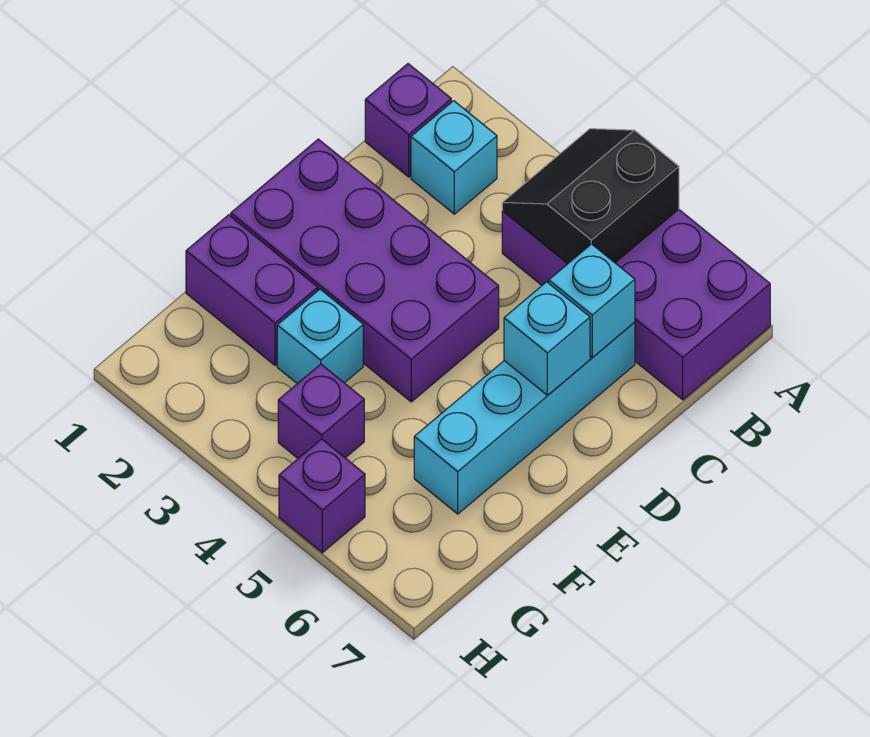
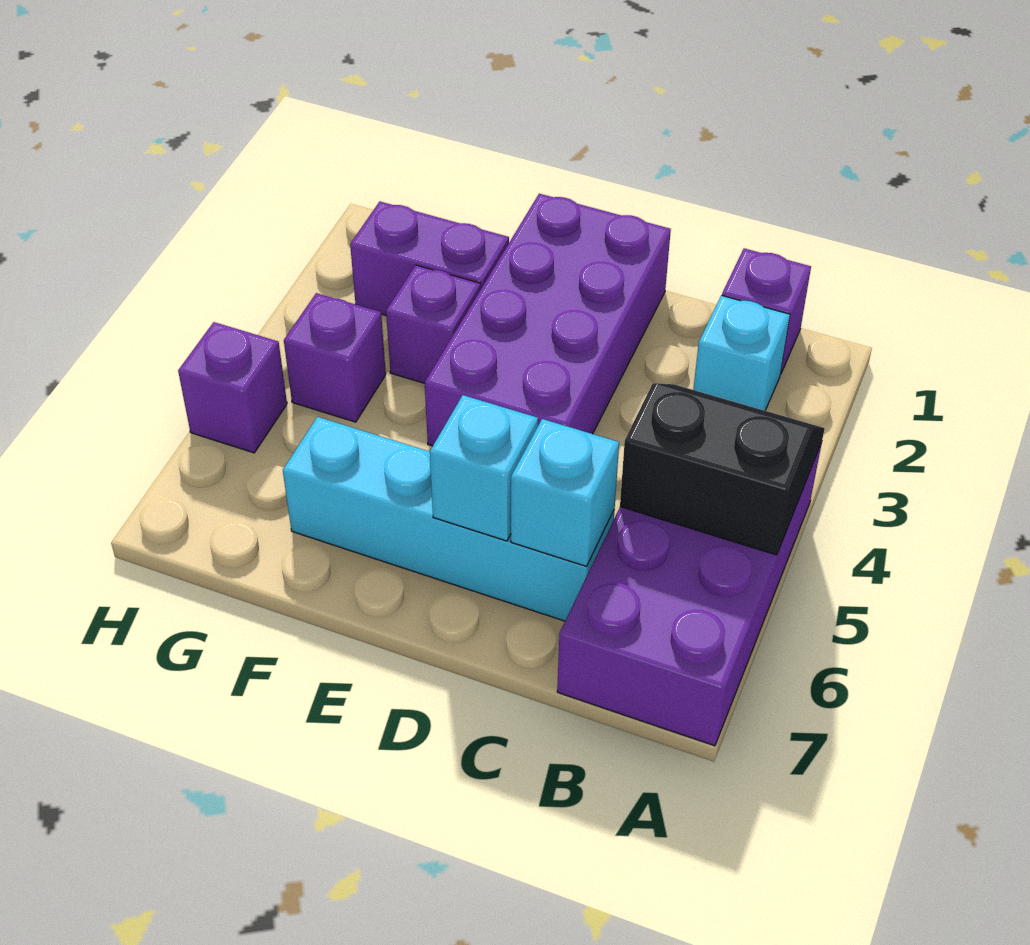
purple 1x2 brick [186,215,318,365] -> purple 1x2 brick turned to [350,202,509,315]
cyan 1x1 brick [277,289,363,384] -> purple 1x1 brick [386,265,481,383]

